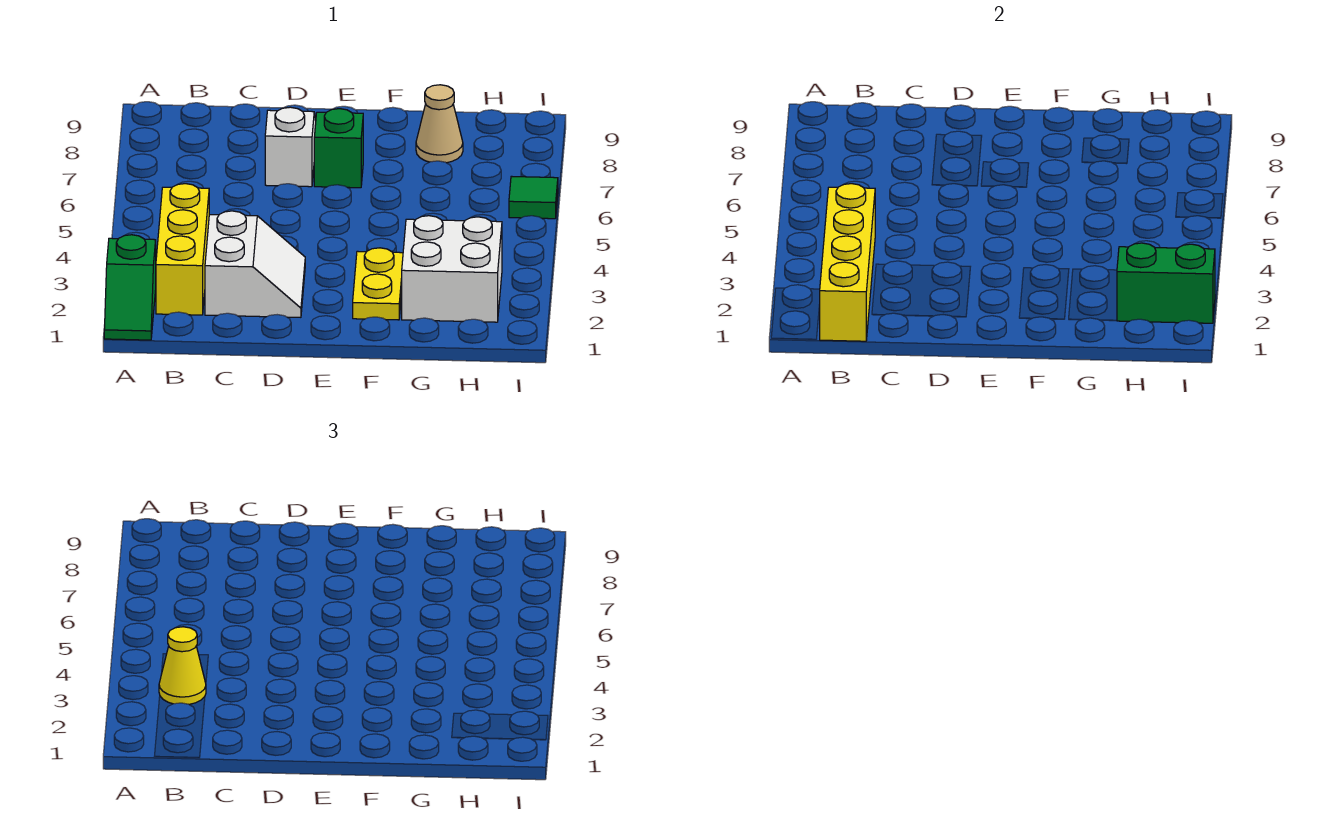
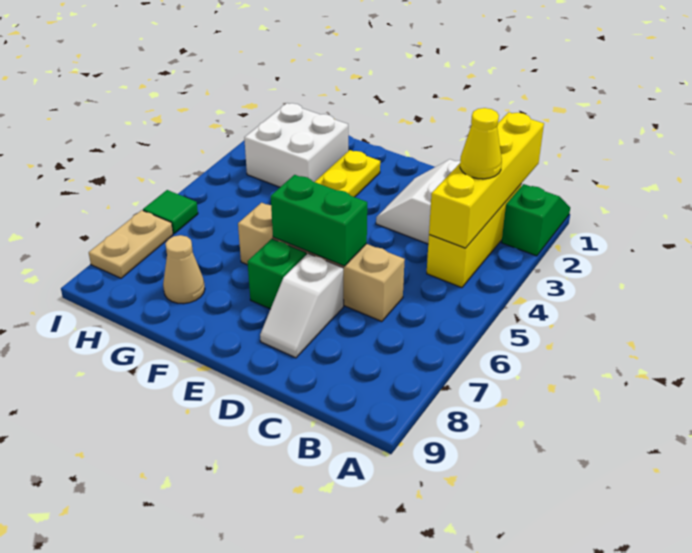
none -> tan 1x4 brick [238,203,405,322]
green 1x2 brick [1117,243,1215,323] -> green 1x2 brick moved to [271,175,367,266]
none -> tan 1x2 plate [89,210,173,278]

